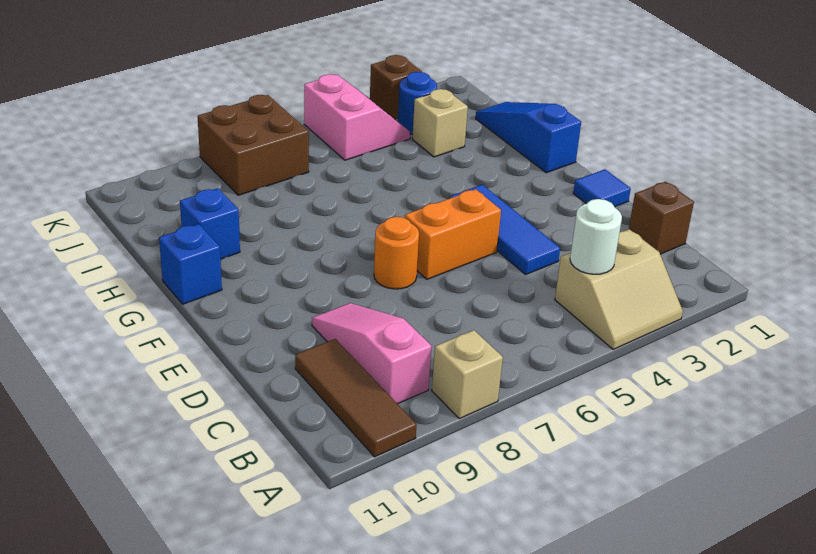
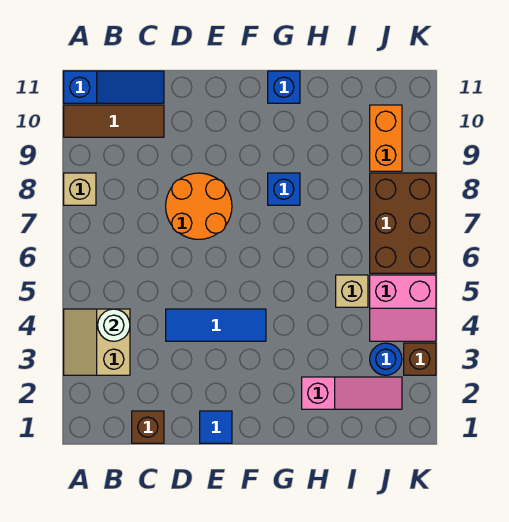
pink 1x3 slope [312,303,432,404] -> pink 1x3 slope moved to [302,377,402,409]
orange 1x2 brick [405,189,501,279] -> orange 1x2 brick moved to [370,105,402,171]
orange 1x1 round brick [374,217,419,289] -> orange 2x2 round brick [166,173,232,239]
blue 1x3 slope [476,102,581,173] -> blue 1x3 slope moved to [64,71,164,103]
blue 1x1 brick [180,188,240,259] -> blue 1x1 brick moved to [268,173,300,205]
tan 1x1 brick [412,89,468,157] -> tan 1x1 brick moved to [336,275,368,307]
brown 2x2 brick [198,95,309,195] -> brown 2x3 brick [370,173,436,273]

